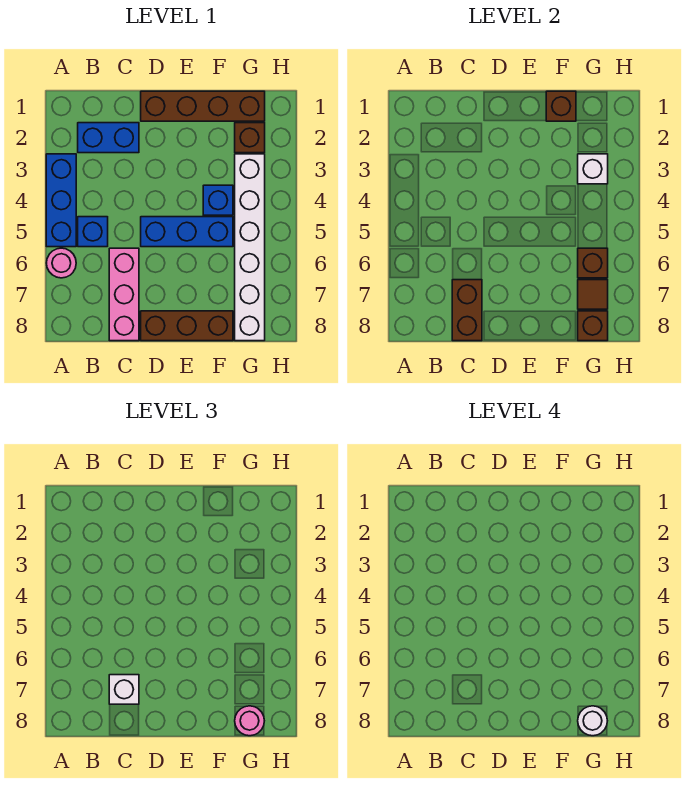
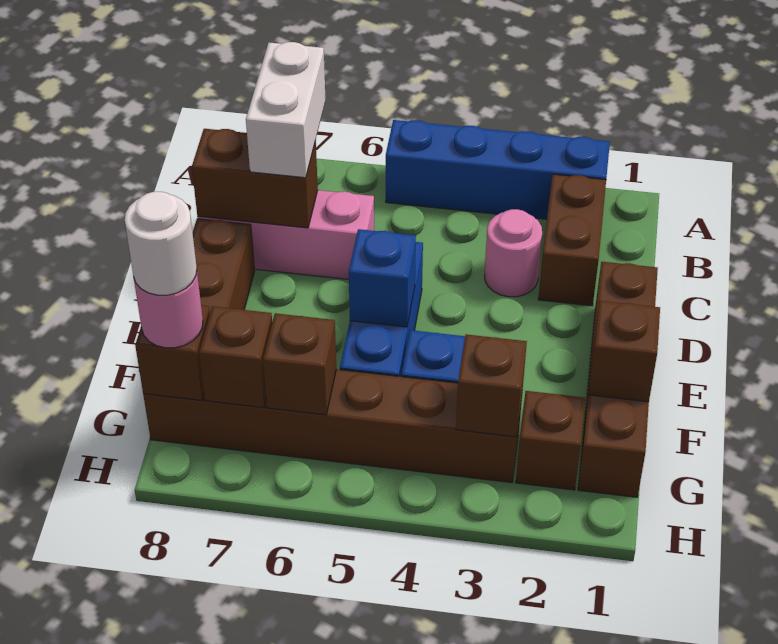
blue 1x3 brick [46,154,76,247] -> blue 1x4 brick [386,120,610,219]
pink 1x1 round brick [47,248,76,278] -> pink 1x1 round brick moved to [485,209,542,297]
blue 1x2 brick [78,123,139,153] -> brown 1x2 brick [538,174,606,306]
blue 1x1 brick [78,217,108,247] -> blue 1x1 brick moved to [349,229,416,327]
white 1x1 brick [109,675,139,704] -> white 1x2 brick [246,42,326,178]
white 1x6 brick [235,154,265,341] -> brown 1x6 brick [143,369,522,483]
white 1x1 brick [578,154,608,184] -> brown 1x1 brick [456,334,527,437]
brown 1x1 tile [578,280,608,309] -> brown 1x1 brick [199,306,272,408]

